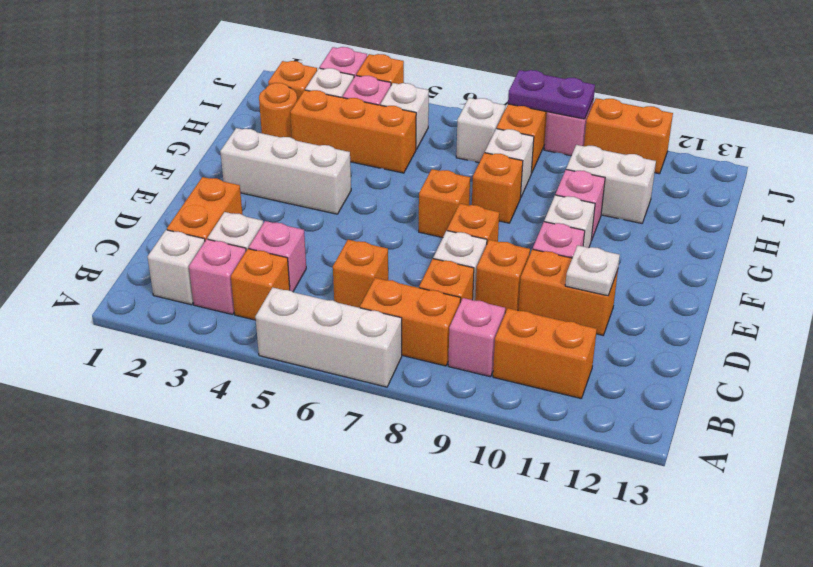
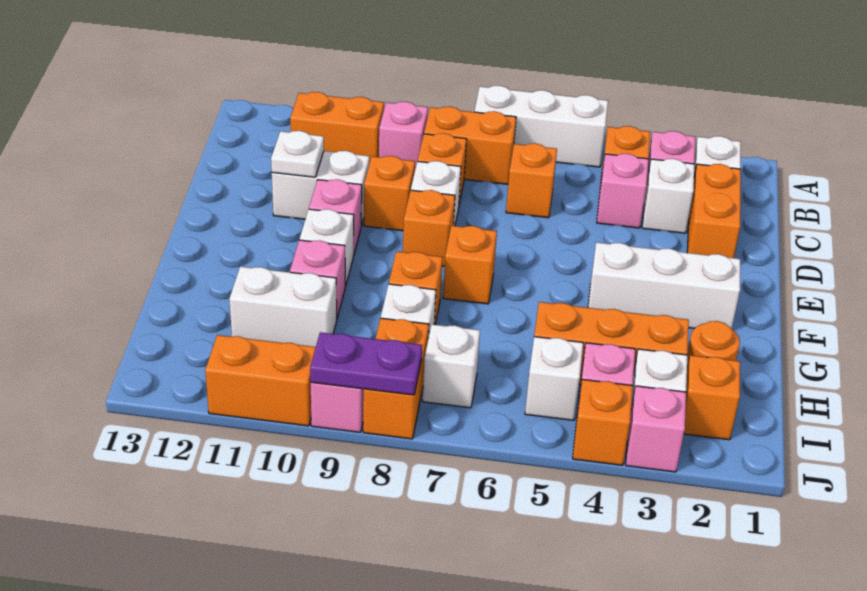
orange 1x2 brick [518,249,618,335] -> white 1x2 brick [272,151,369,226]

